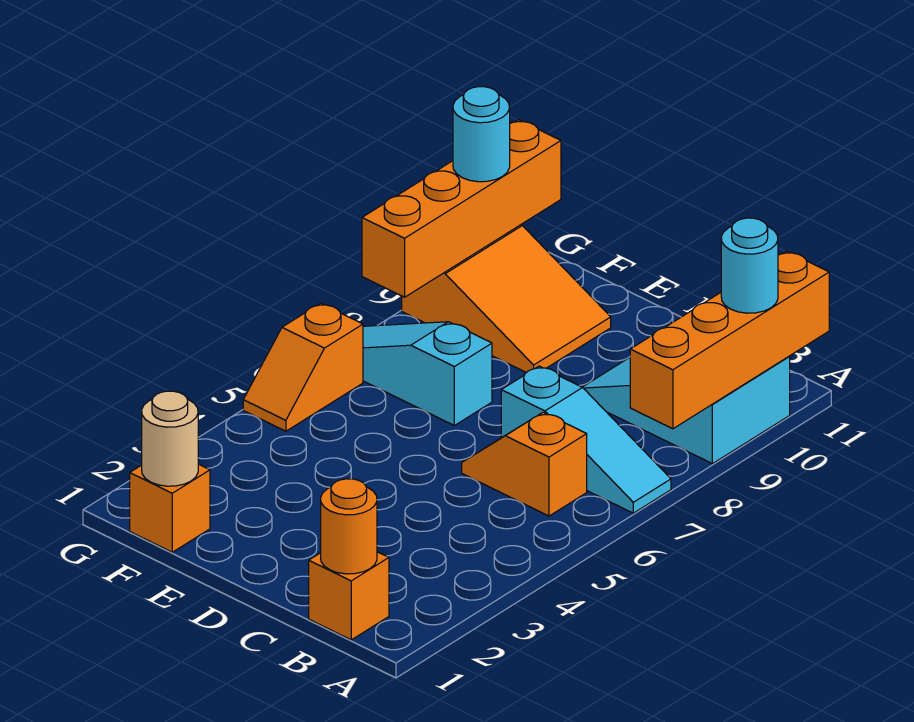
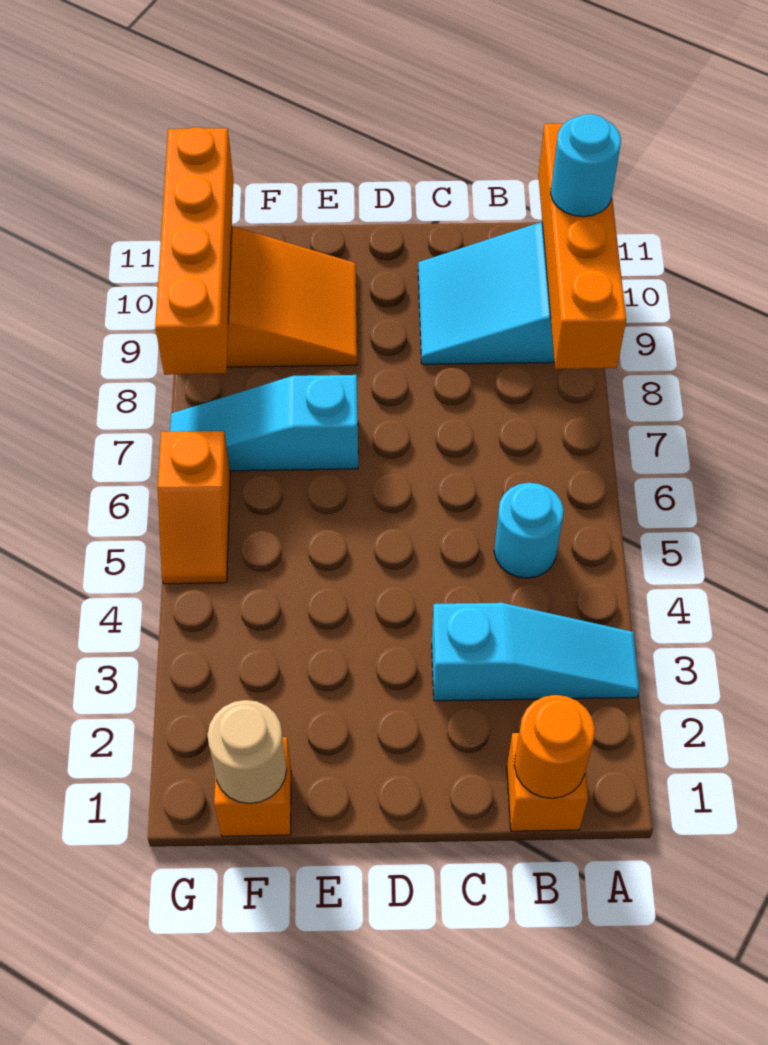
cyan 1x3 slope [501,366,671,513] -> cyan 1x3 slope moved to [432,603,640,701]
orange 1x2 slope [462,412,587,516] -> none
cyan 1x1 round brick [453,87,510,182] -> cyan 1x1 round brick moved to [494,483,564,578]

